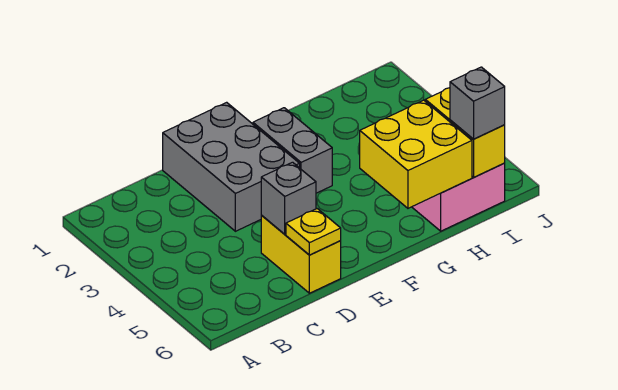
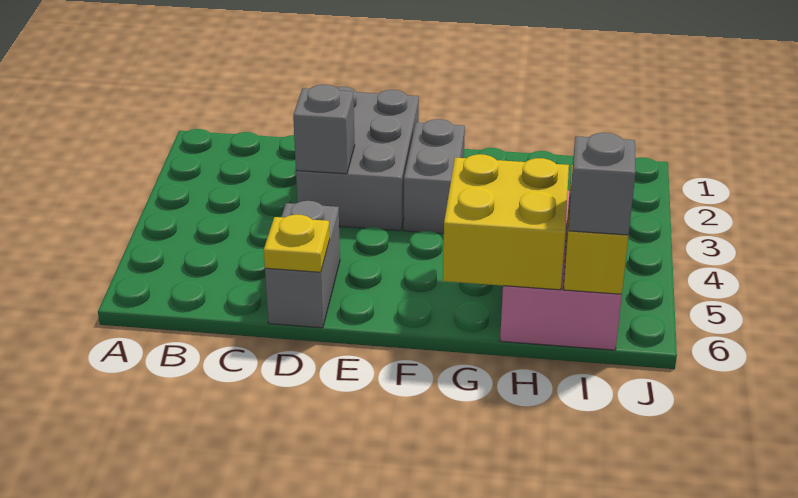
yellow 1x2 brick [261,215,341,293] -> grey 1x2 brick [265,201,340,328]
grey 1x1 brick [261,162,316,234] -> grey 1x1 brick moved to [293,85,355,174]

